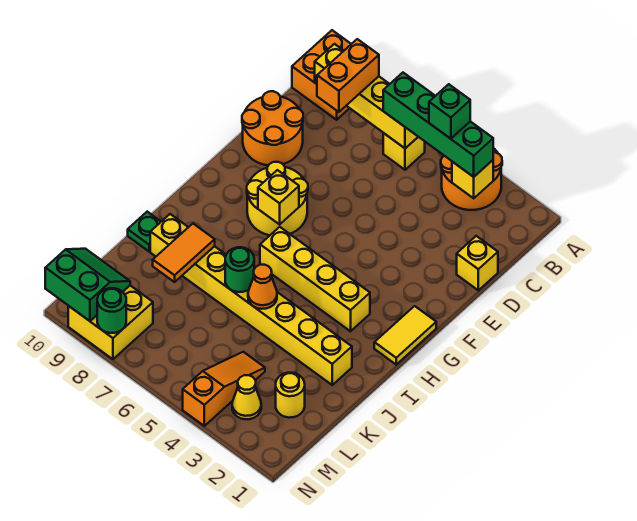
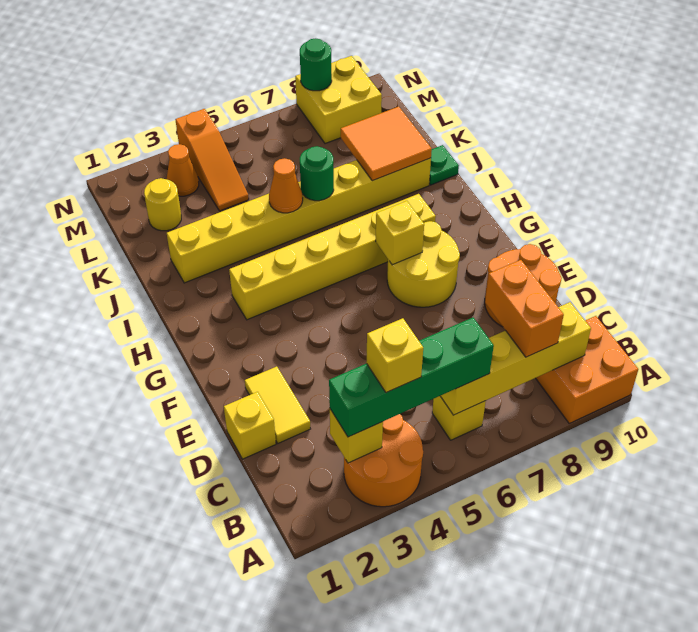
green 1x1 brick [429,84,470,139] -> yellow 1x1 brick [366,318,423,393]
yellow 1x2 tile [374,306,436,365] -> yellow 1x2 tile moved to [245,367,310,443]
yellow 1x4 brick [260,227,370,331] -> yellow 1x6 brick [229,194,436,320]
orange 1x2 tile [153,224,215,282] -> orange 2x2 tile [341,107,432,181]
yellow 1x1 cone [232,375,261,419] -> orange 1x1 cone [167,144,199,196]
green 2x2 slope [45,249,130,321] -> none

